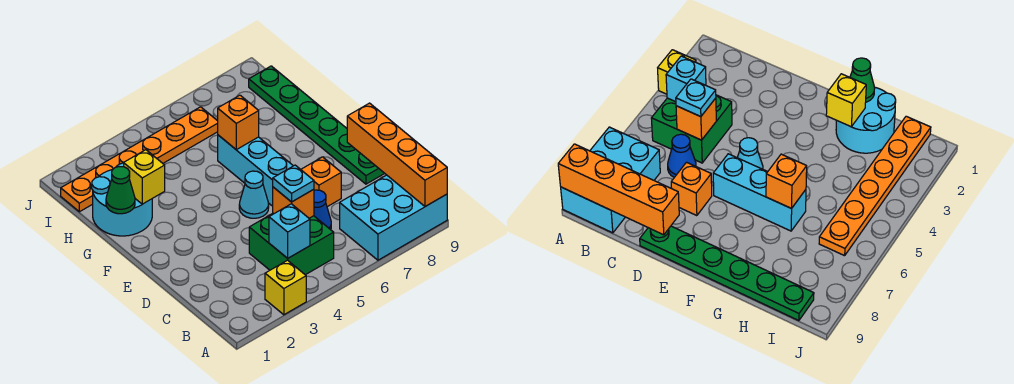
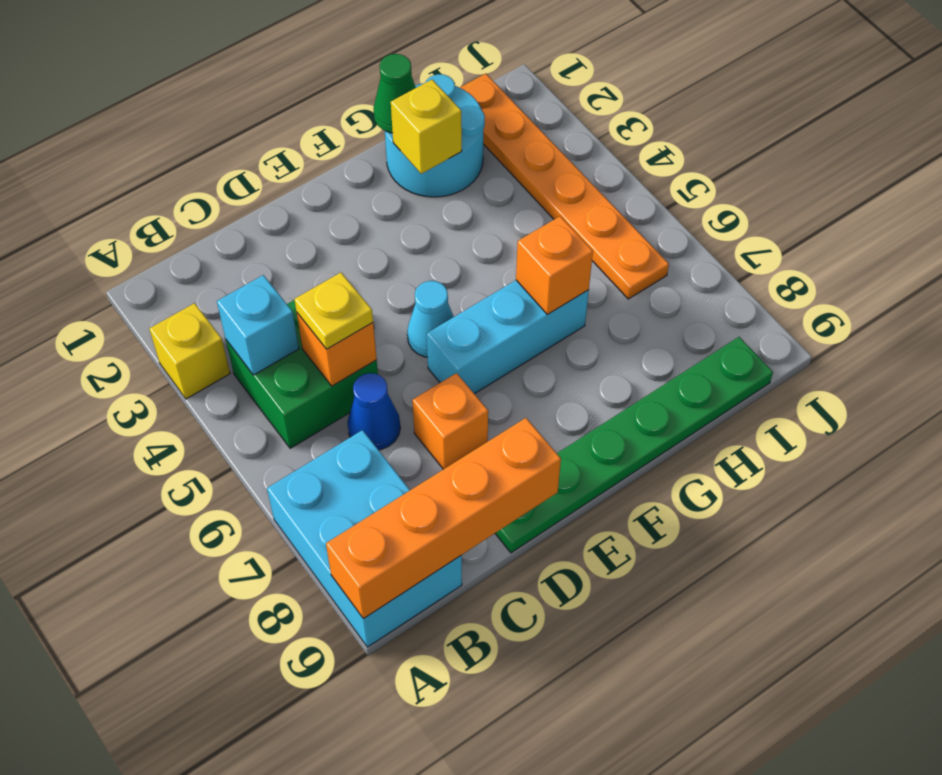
cyan 1x1 plate [273,165,314,202] -> yellow 1x1 plate [295,273,373,349]

